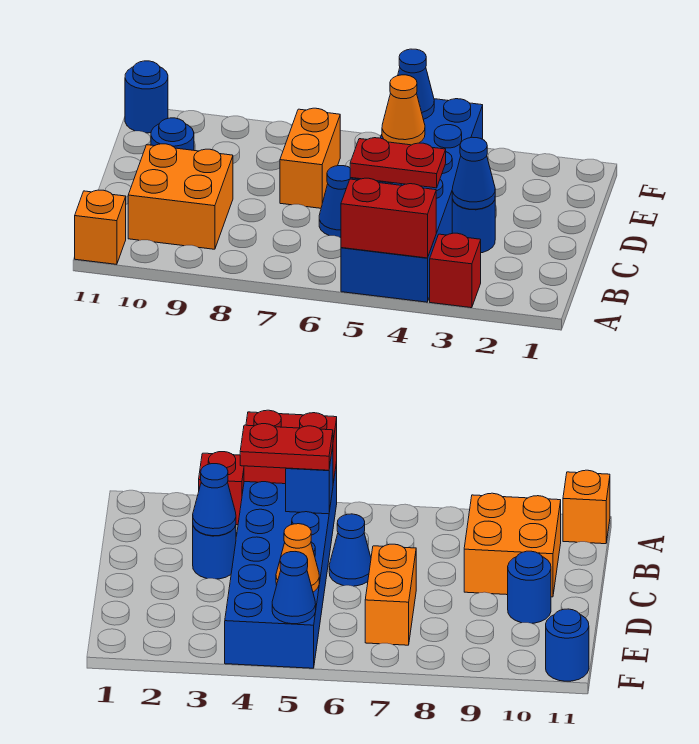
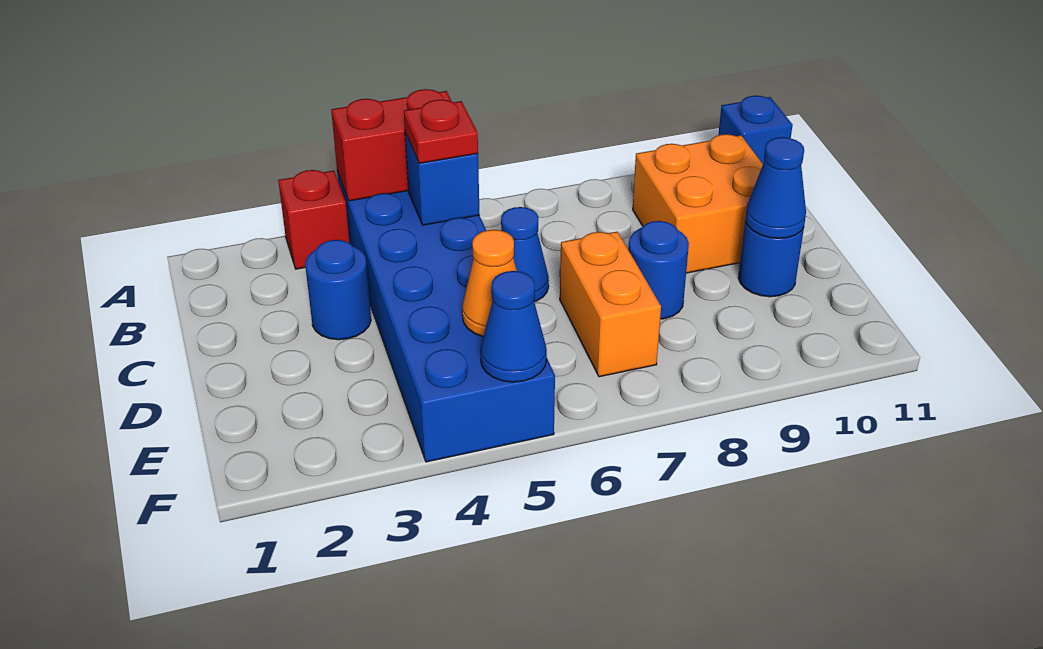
orange 1x1 brick [75,190,126,264] -> blue 1x1 brick [719,96,793,164]
red 1x2 plate [350,138,446,188] -> red 1x1 plate [404,100,478,163]
blue 1x1 cone [452,137,495,209] -> blue 1x1 cone moved to [745,137,806,238]
blue 1x1 round brick [125,61,168,133] -> blue 1x1 round brick moved to [628,221,689,319]

